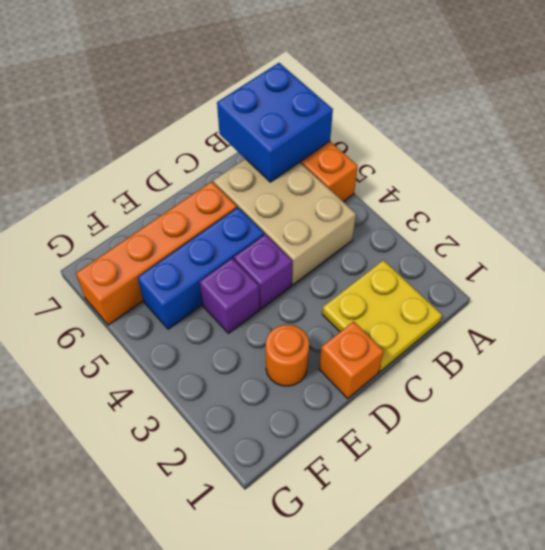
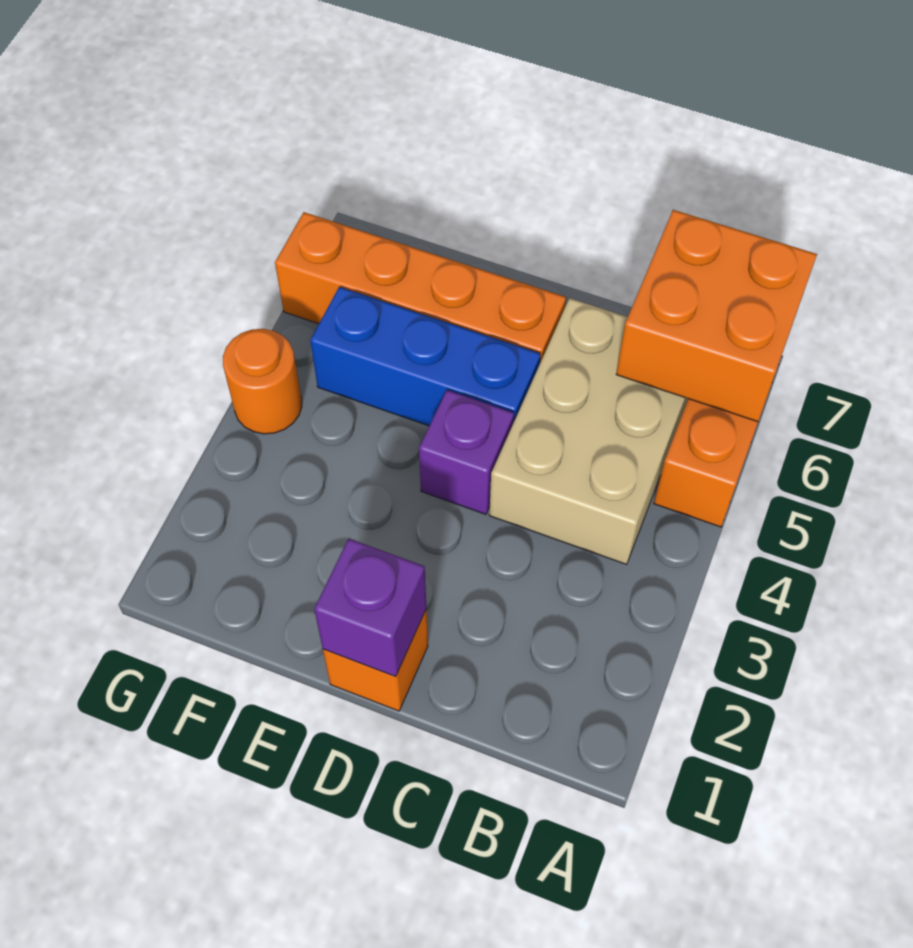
blue 2x2 brick [217,63,333,182] -> orange 2x2 brick [616,210,817,422]
yellow 2x2 plate [322,260,442,372] -> none
orange 1x1 round brick [266,325,309,386] -> orange 1x1 round brick moved to [223,329,302,434]
purple 1x1 brick [200,258,260,333] -> purple 1x1 brick moved to [314,539,426,677]

